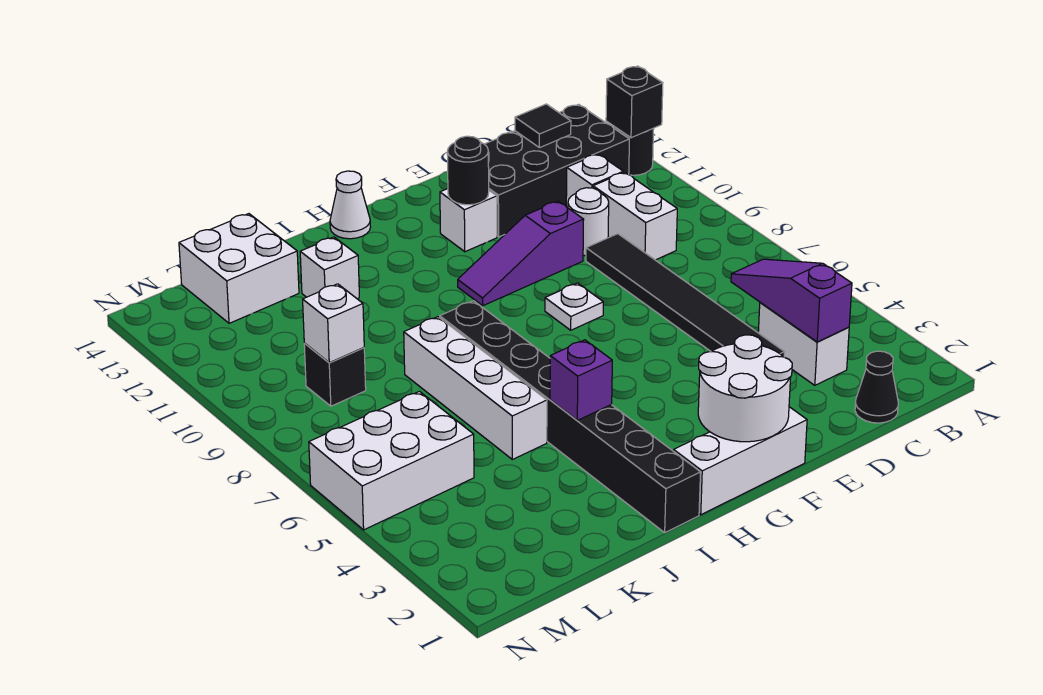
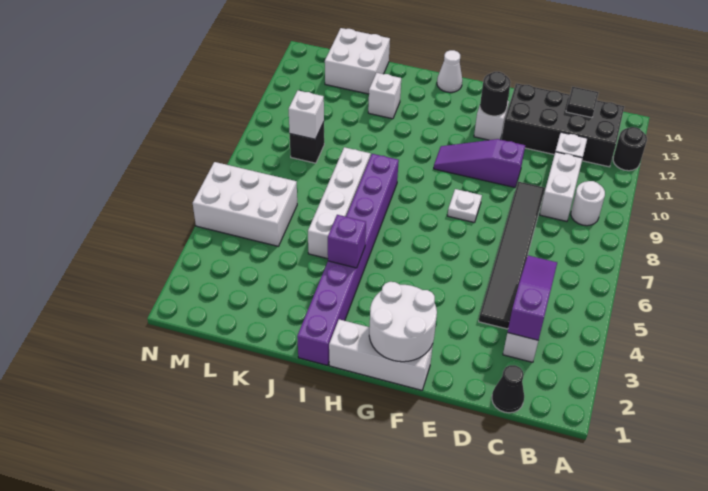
black 1x1 brick [606,66,663,138] -> none
white 1x1 round brick [568,188,609,256] -> white 1x1 round brick moved to [571,181,605,226]
black 1x8 brick [440,301,701,533] -> purple 1x8 brick [297,154,399,365]

